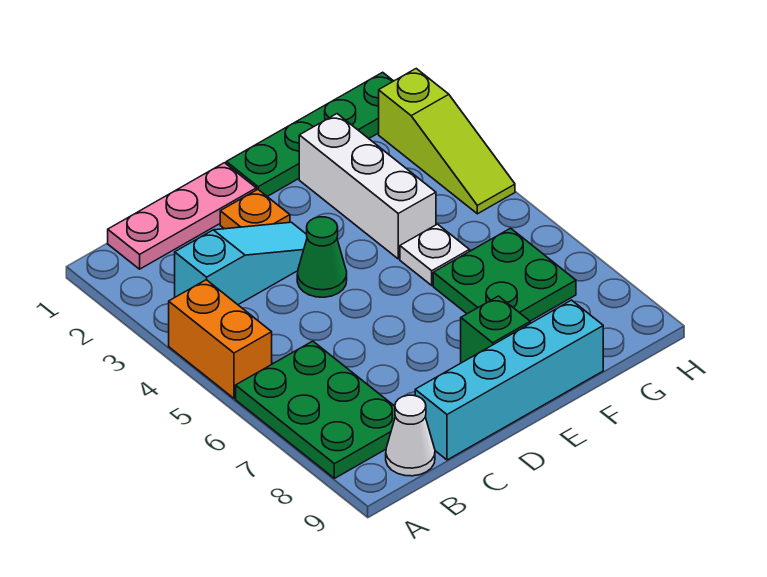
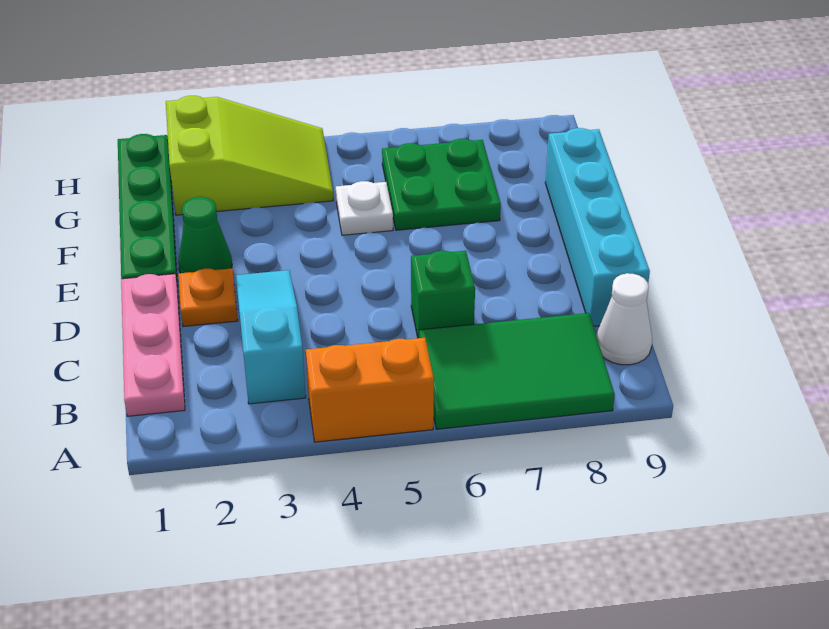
green 2x3 plate [236,341,395,478] -> green 2x3 tile [419,313,615,429]
green 1x1 cone [297,217,347,297] -> green 1x1 cone moved to [178,197,232,273]
green 1x1 brick [461,296,530,363] -> green 1x1 brick moved to [411,251,475,338]
white 1x3 brick [299,114,436,259] -> none
lime 1x3 slope [379,69,515,214] -> lime 2x3 slope [166,96,333,215]

